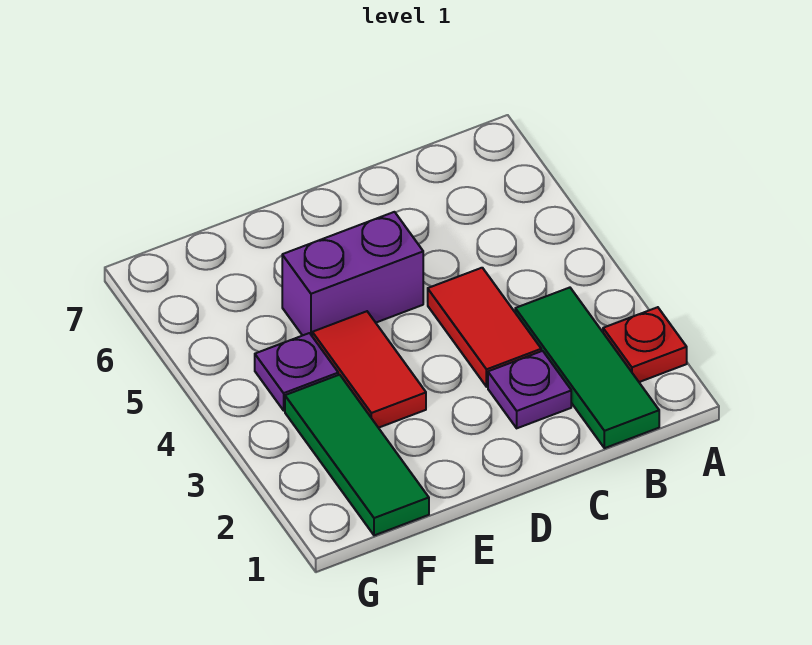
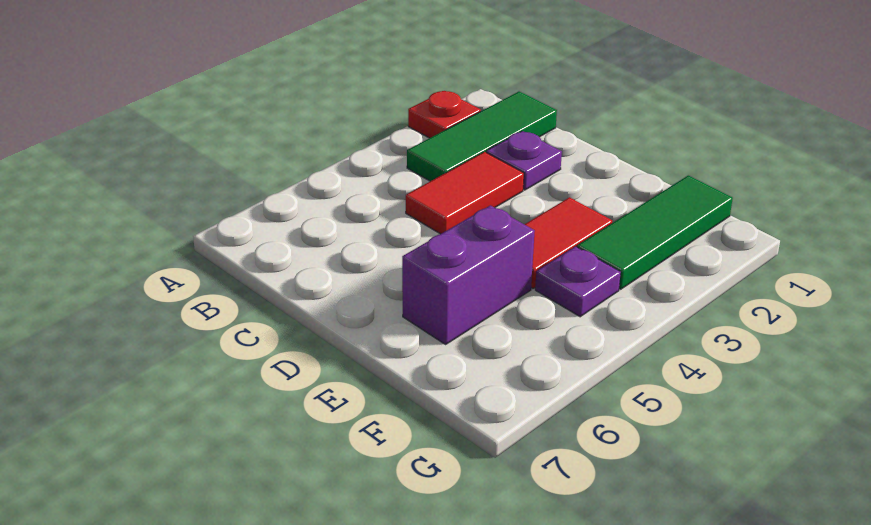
purple 1x2 brick [282,212,423,336] -> purple 1x2 brick turned to [402,205,535,344]

